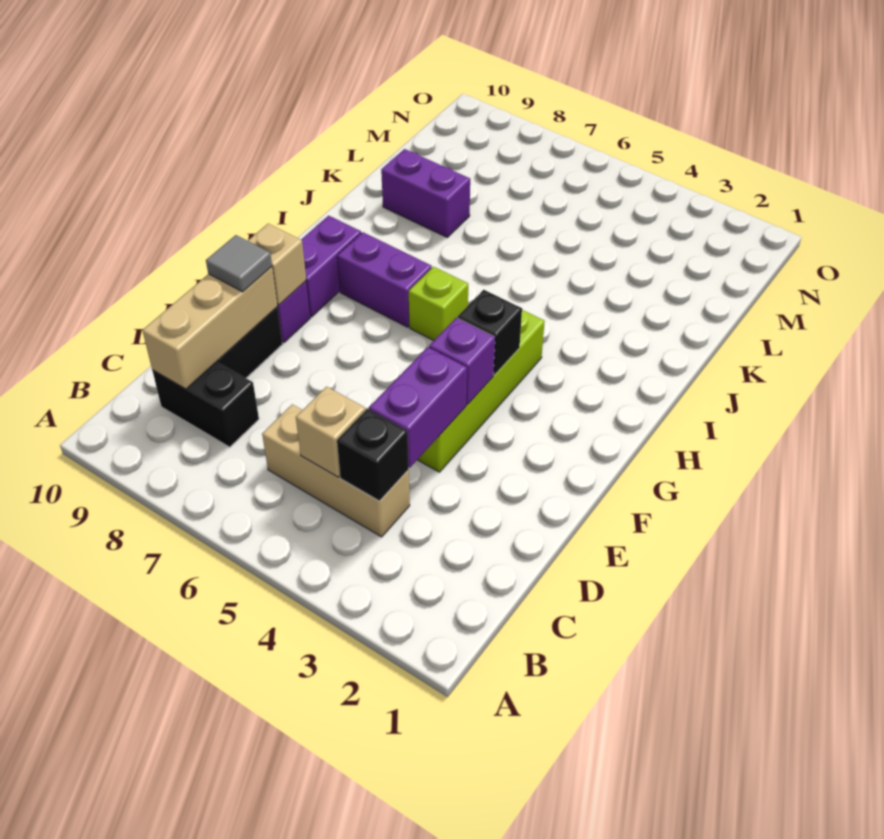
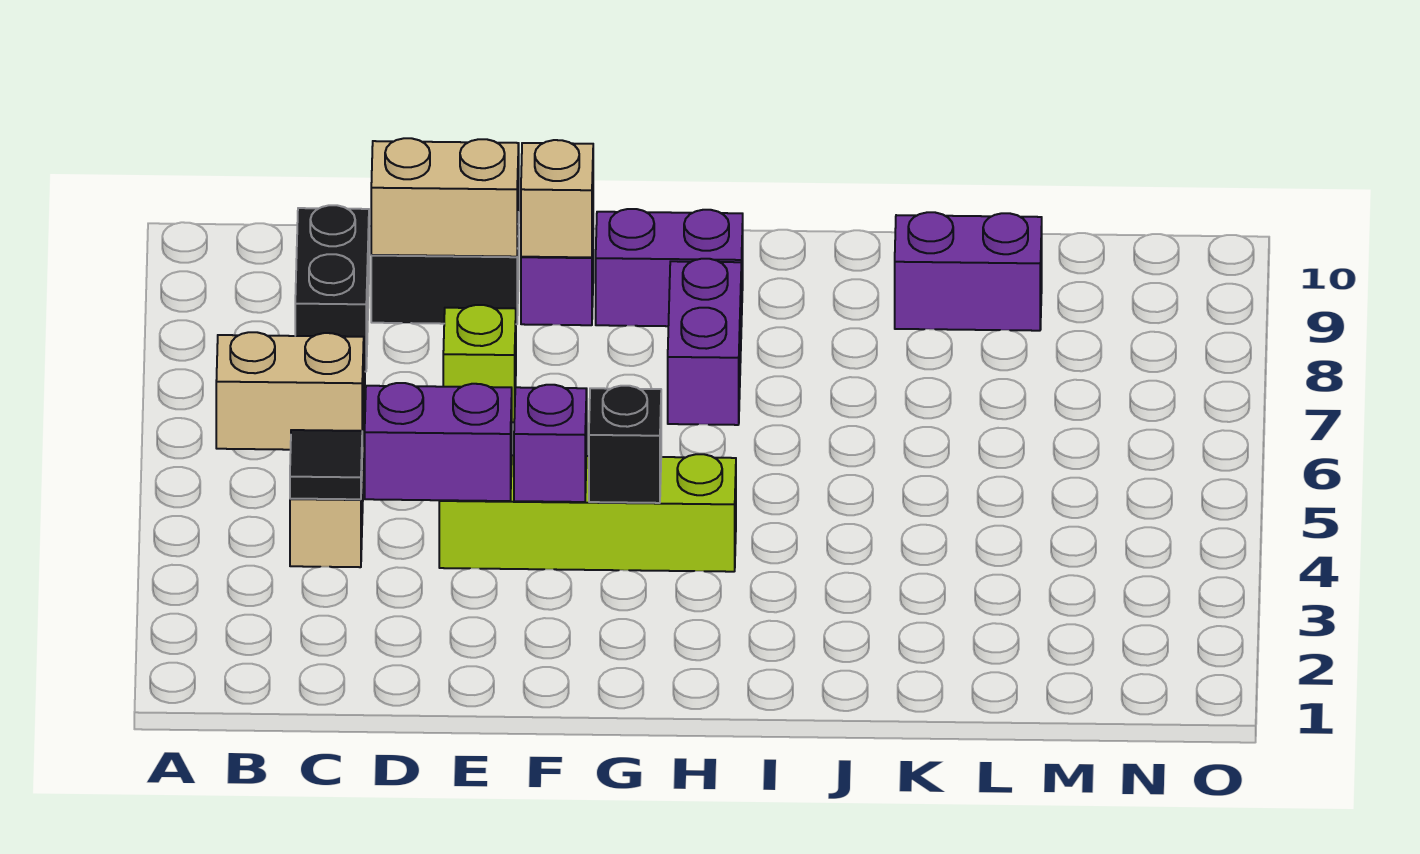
black 1x1 brick [337,409,409,501] -> black 1x1 tile [290,430,362,499]
tan 1x1 brick [296,387,366,477] -> tan 1x2 brick [216,332,364,450]
tan 1x3 brick [142,267,277,389] -> tan 1x2 brick [371,138,519,257]
grey 1x1 tile [206,235,272,292] -> none
lime 1x1 brick [409,267,468,341] -> lime 1x1 brick moved to [443,305,516,422]
purple 1x2 brick [381,149,470,237] -> purple 1x2 brick turned to [895,212,1042,331]

